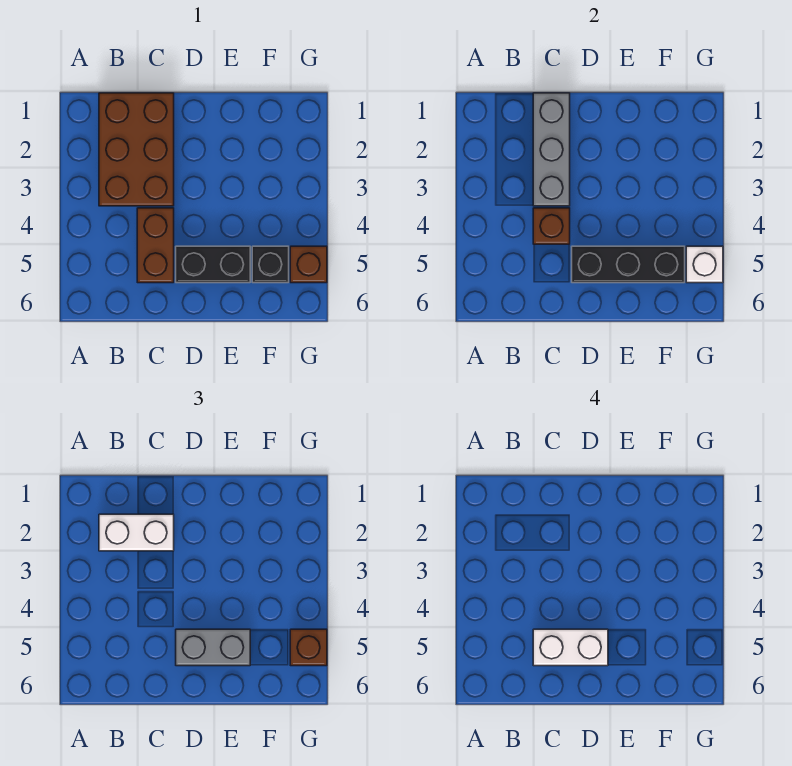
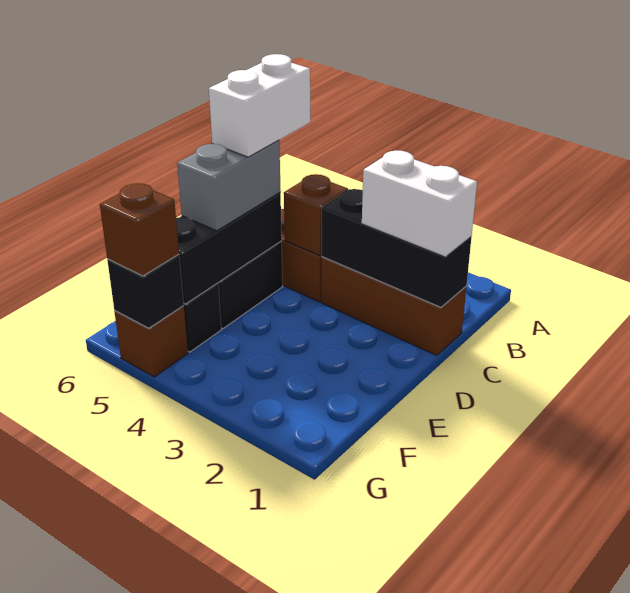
brown 2x3 brick [99,93,174,206] -> brown 1x3 brick [321,257,466,356]
white 1x2 brick [99,514,174,551] -> white 1x2 brick turned to [362,151,477,256]
grey 1x3 brick [533,93,570,206] -> black 1x3 brick [322,189,472,307]
white 1x1 brick [686,246,723,283] -> black 1x1 brick [107,254,184,328]

